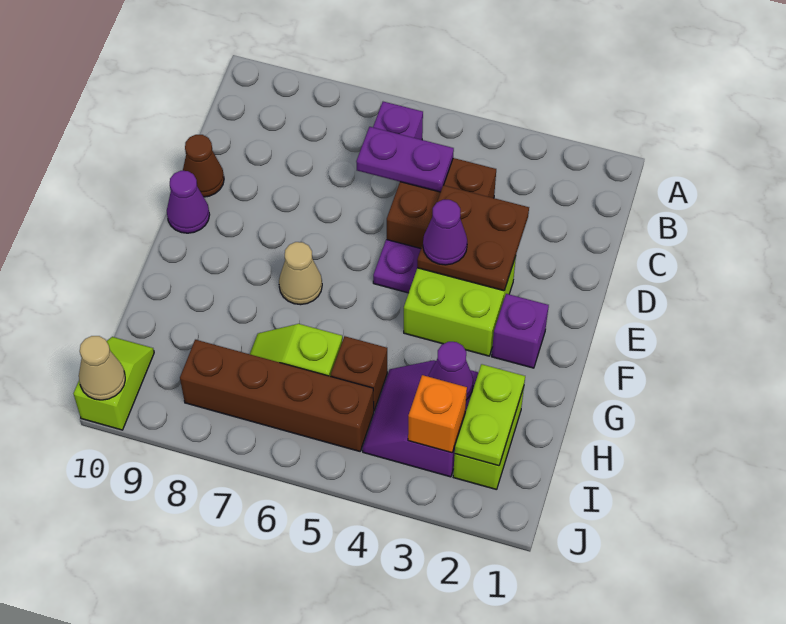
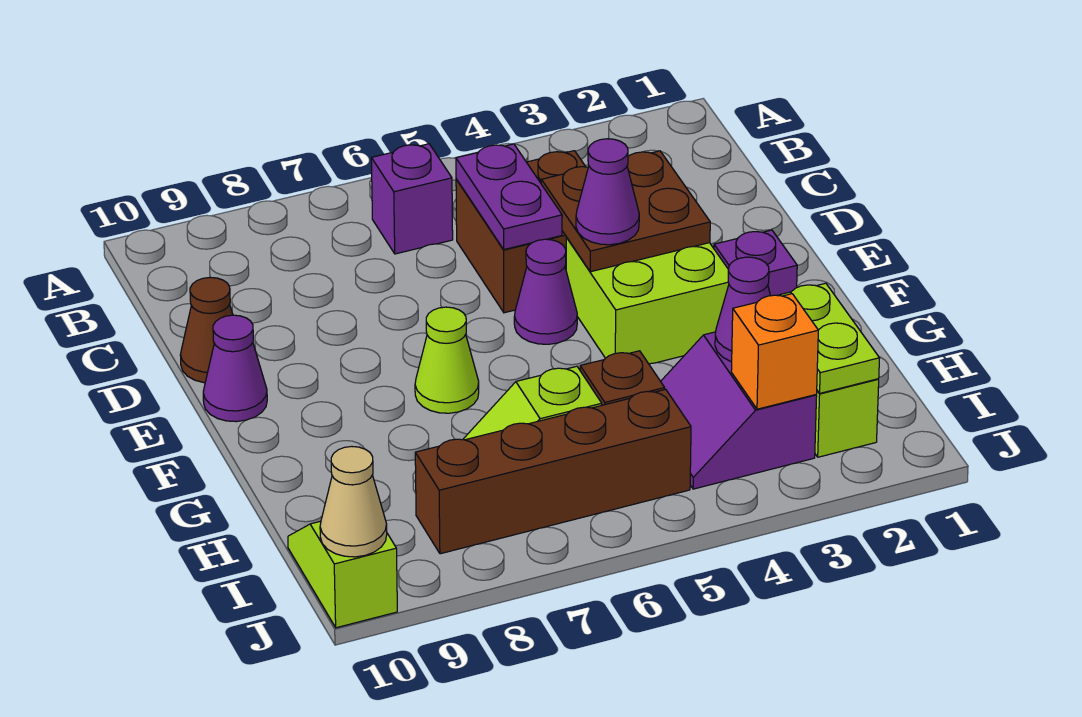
purple 1x2 plate [356,127,454,192] -> purple 1x2 plate turned to [456,144,562,249]
purple 1x1 plate [373,239,421,293] -> purple 1x1 cone [514,239,577,344]
tan 1x1 cone [279,242,322,305] -> lime 1x1 cone [415,307,479,413]

